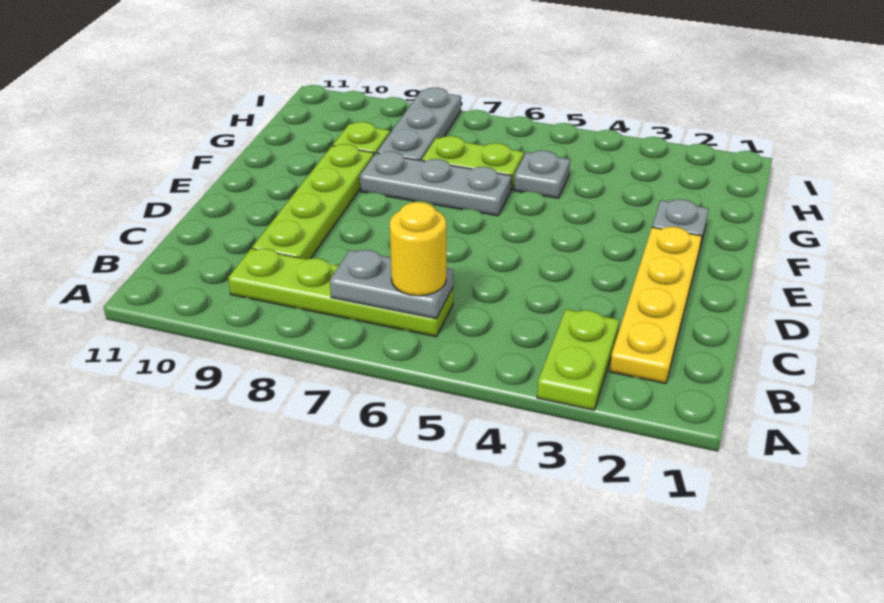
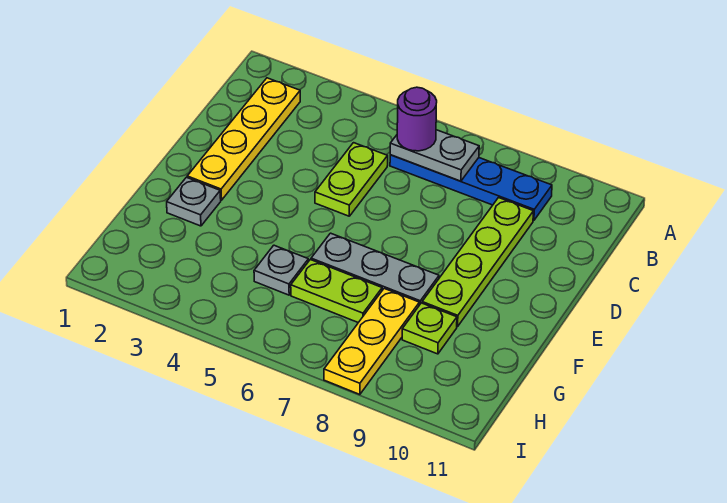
lime 1x2 plate [537,309,619,410] -> lime 1x2 plate moved to [315,143,388,216]
lime 1x4 plate [228,248,453,337] -> blue 1x4 plate [390,155,552,221]
yellow 1x1 round brick [390,202,446,296] -> purple 1x1 round brick [397,87,437,151]
grey 1x3 plate [377,88,461,160] -> yellow 1x3 plate [324,289,419,394]

